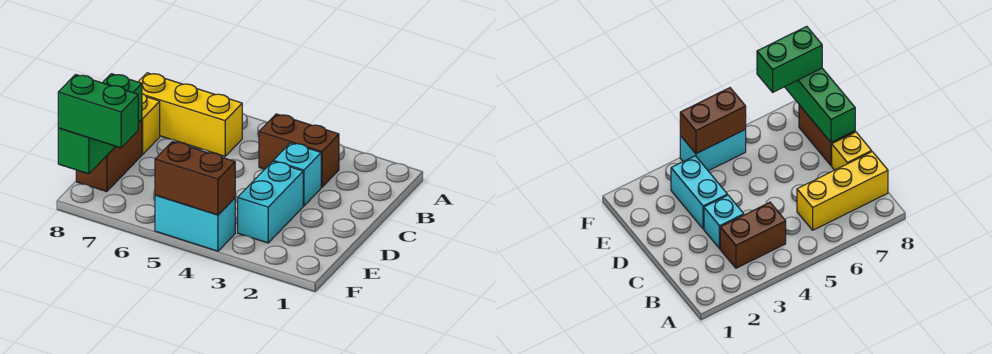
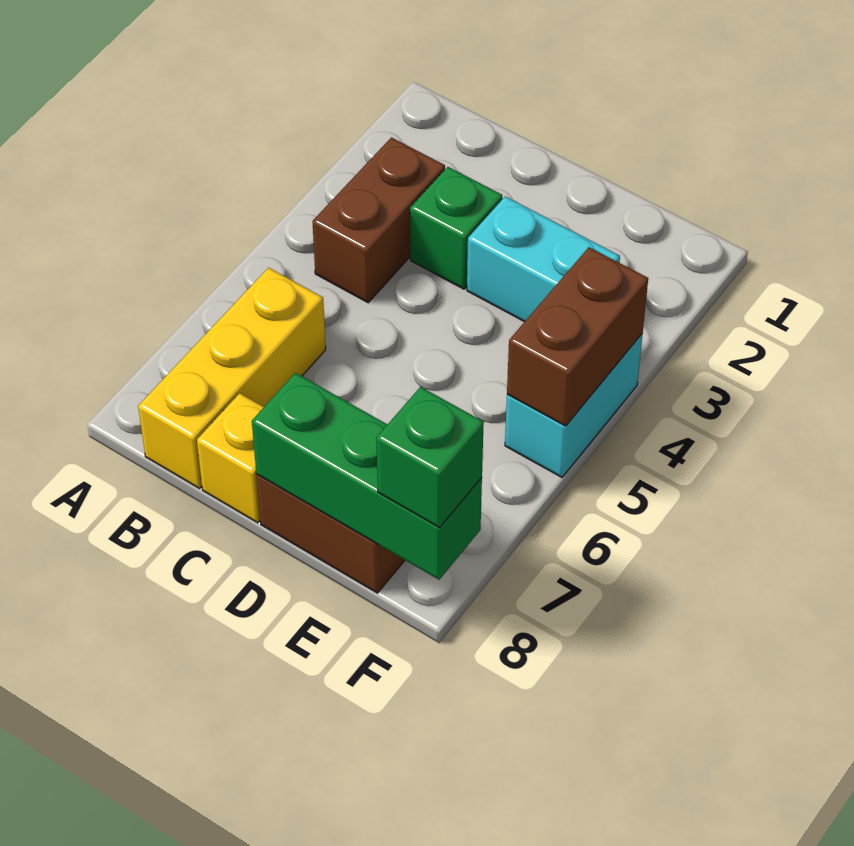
cyan 1x1 brick [273,143,321,206] -> green 1x1 brick [410,167,502,289]
green 1x2 brick [58,75,138,148] -> green 1x1 brick [376,387,484,528]

